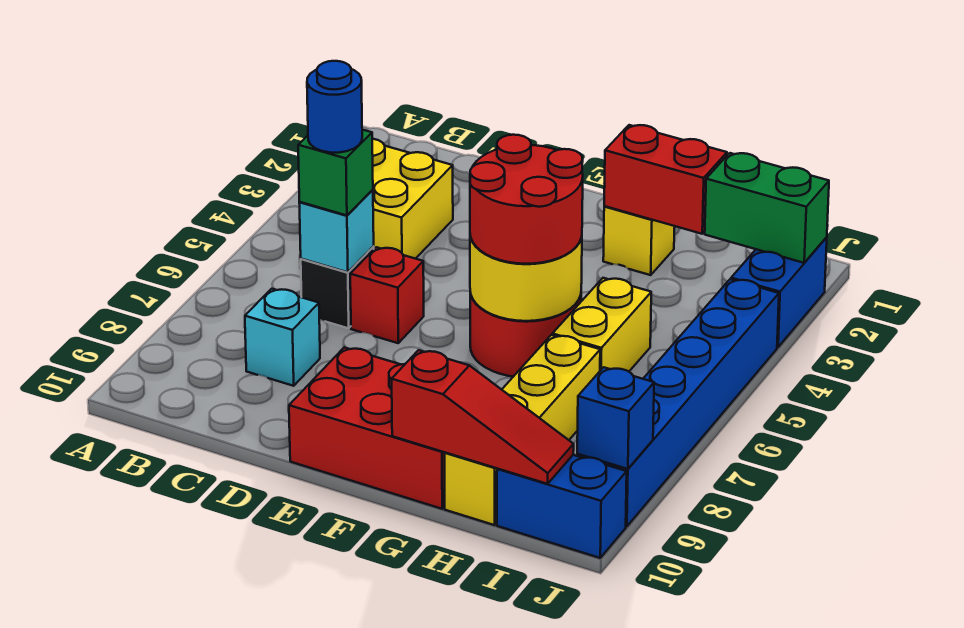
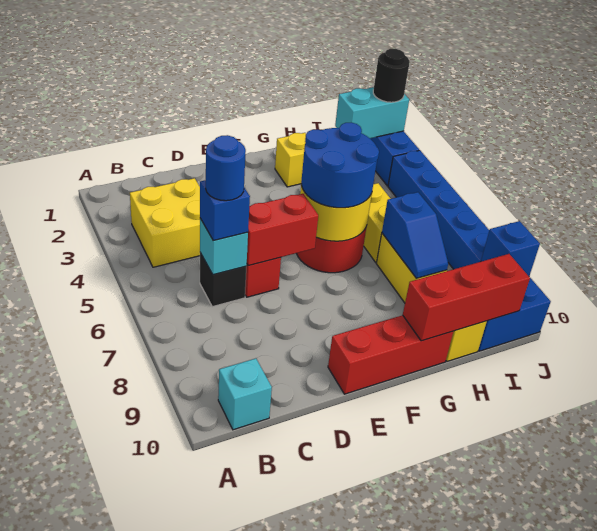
green 1x1 brick [298,130,373,215] -> blue 1x1 brick [200,180,250,240]
cyan 1x1 brick [245,289,320,386] -> cyan 1x1 brick moved to [218,358,272,430]
red 2x3 brick [289,347,445,509] -> red 1x3 brick [328,315,453,394]
red 2x2 round brick [470,135,583,264] -> blue 2x2 round brick [301,123,379,208]
red 1x2 brick [604,125,727,234] -> red 1x2 brick moved to [247,194,318,266]
red 1x3 slope [392,350,574,484] -> red 1x3 brick [403,254,530,341]
none -> blue 1x2 slope [382,192,448,278]
green 1x2 brick [705,153,829,263] -> cyan 1x2 brick [335,87,409,138]
none -> black 1x1 round brick [373,49,410,102]

